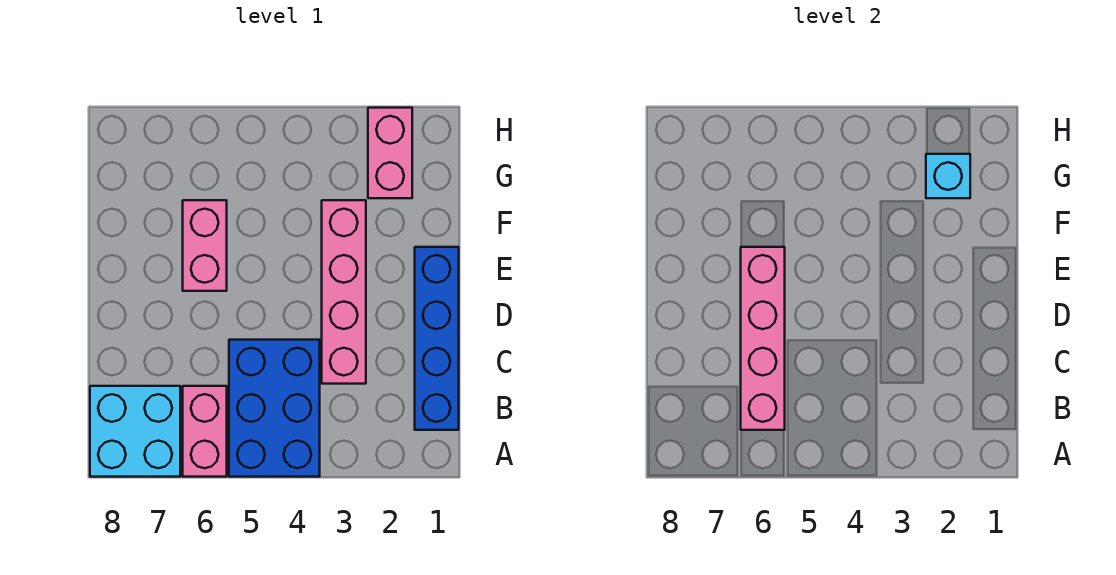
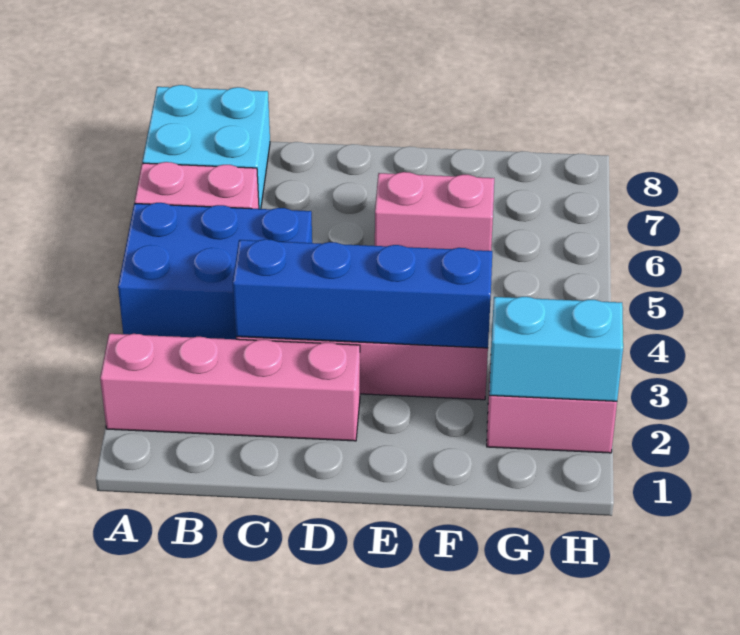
blue 1x4 brick [415,247,459,430] -> blue 1x4 brick moved to [233,239,492,348]
pink 1x4 brick [741,247,785,430] -> pink 1x4 brick moved to [100,334,360,441]
cyan 1x1 brick [926,154,970,198] -> cyan 1x2 brick [489,297,623,401]

